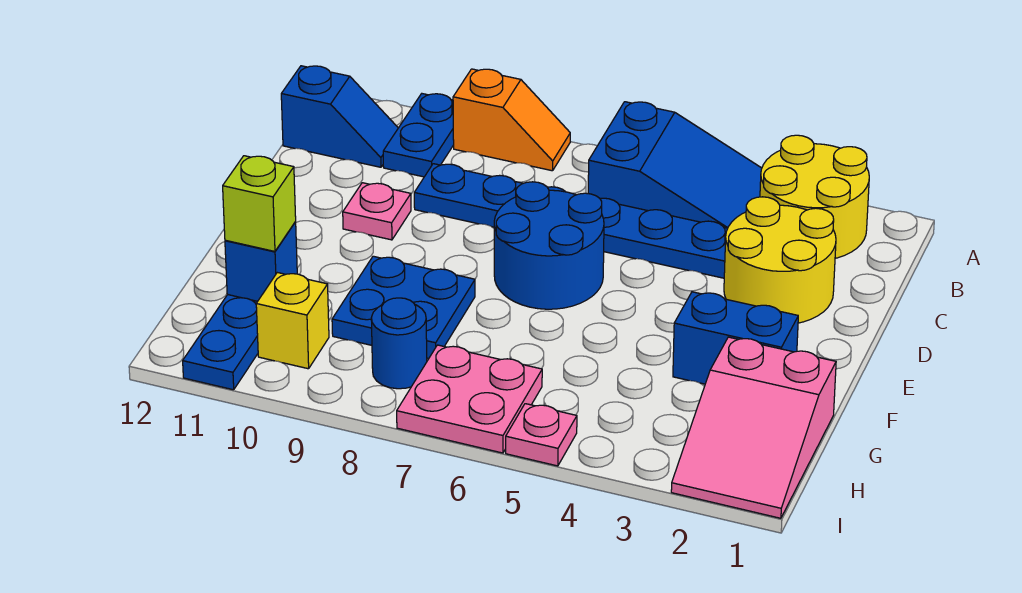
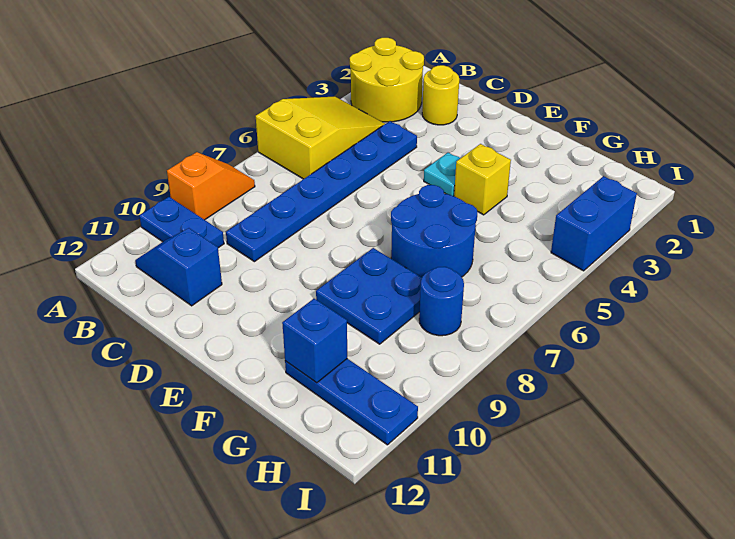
blue 2x3 slope [588,102,762,228] -> yellow 2x3 slope [256,96,385,179]
blue 1x2 slope [281,66,398,167] -> blue 1x2 slope turned to [135,228,222,306]
yellow 2x2 round brick [724,197,836,323] -> yellow 1x1 round brick [422,65,459,125]
blue 2x2 round brick [494,182,604,309] -> blue 2x2 round brick moved to [391,185,477,277]
pink 1x1 plate [343,183,411,240] -> none
none -> cyan 1x1 plate [424,153,460,196]
blue 1x2 brick [673,292,798,384] -> blue 1x2 brick moved to [551,176,637,271]
pink 2x3 slope [671,337,836,518] -> none
lime 1x1 brick [223,156,296,251] -> none
pink 2x2 plate [397,345,542,453] -> none
yellow 1x1 brick [256,273,329,369] -> yellow 1x1 brick moved to [454,144,511,215]
pink 1x1 plate [506,404,577,466] -> none

